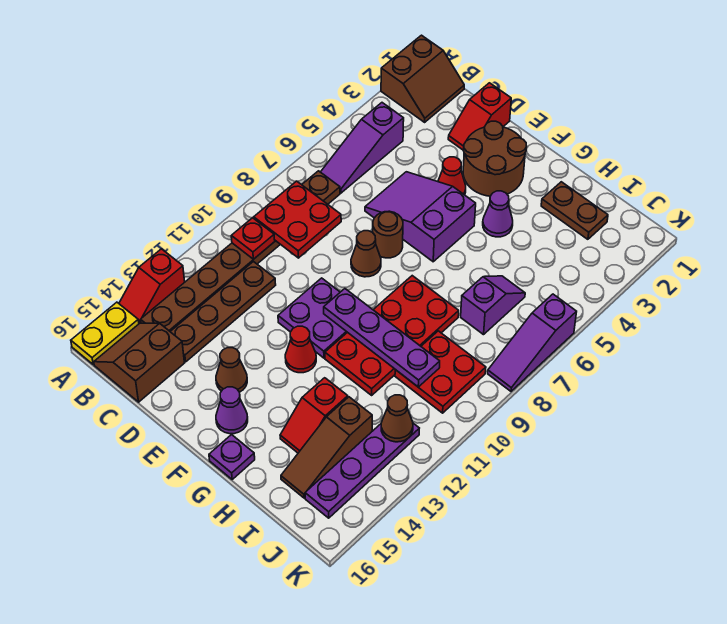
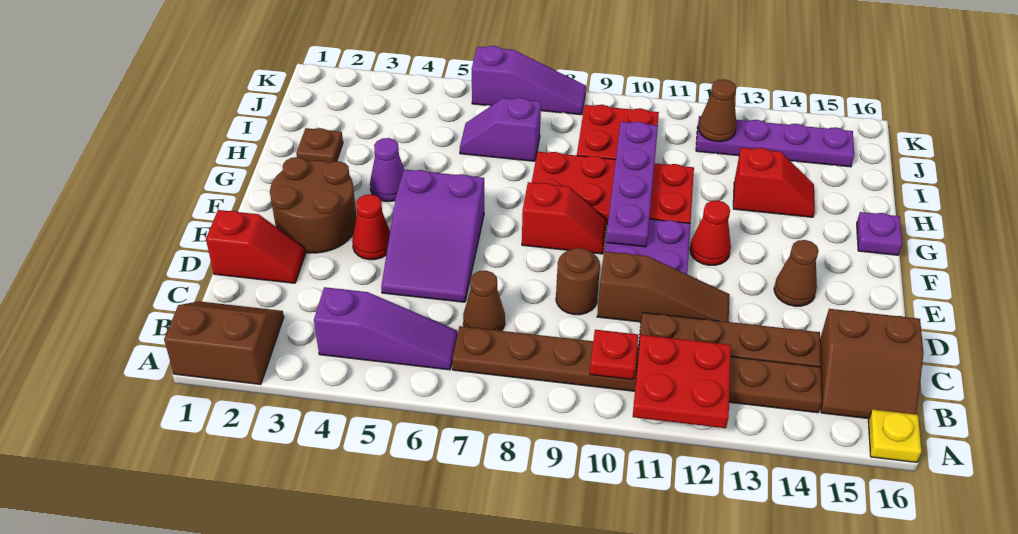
red 1x2 slope [119,249,185,323] -> red 1x2 slope moved to [522,182,607,254]
yellow 1x2 plate [71,302,139,365] -> yellow 1x1 plate [868,409,921,462]
red 2x2 plate [254,181,341,258] -> red 2x2 plate moved to [633,335,731,428]
brown 1x1 round brick [373,211,403,258] -> brown 1x1 round brick moved to [556,248,600,315]
brown 1x1 cone [351,231,381,277] -> brown 1x1 cone moved to [463,271,505,331]
purple 1x1 cone [216,387,248,434] -> none
brown 1x2 plate [541,182,608,239] -> brown 1x1 plate [296,128,343,163]
brown 1x3 slope [281,397,372,498] -> brown 1x3 slope moved to [597,251,730,322]

